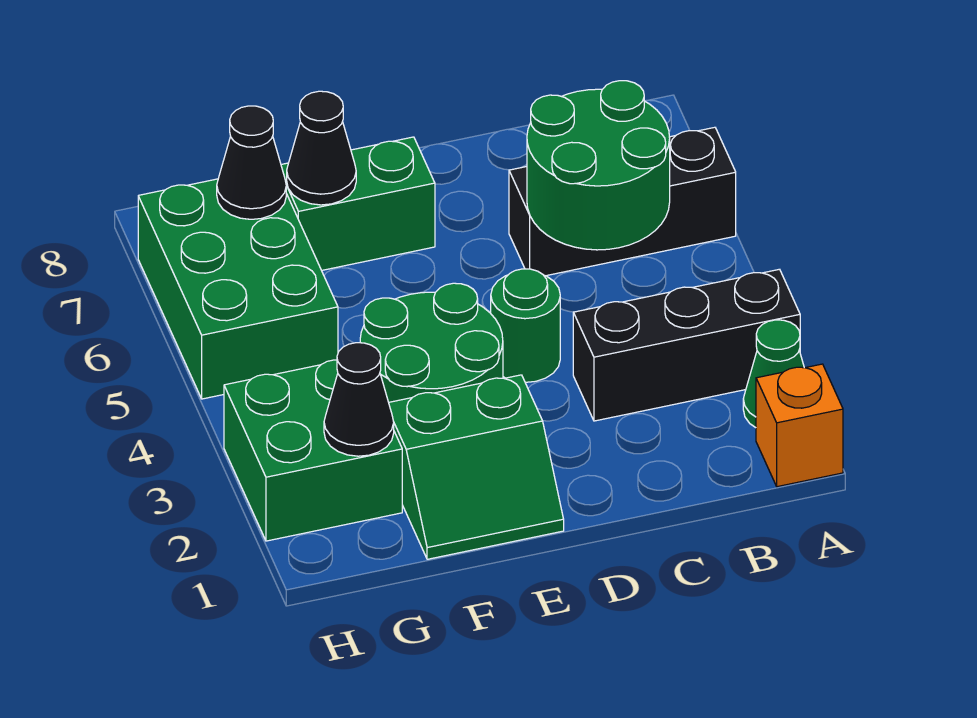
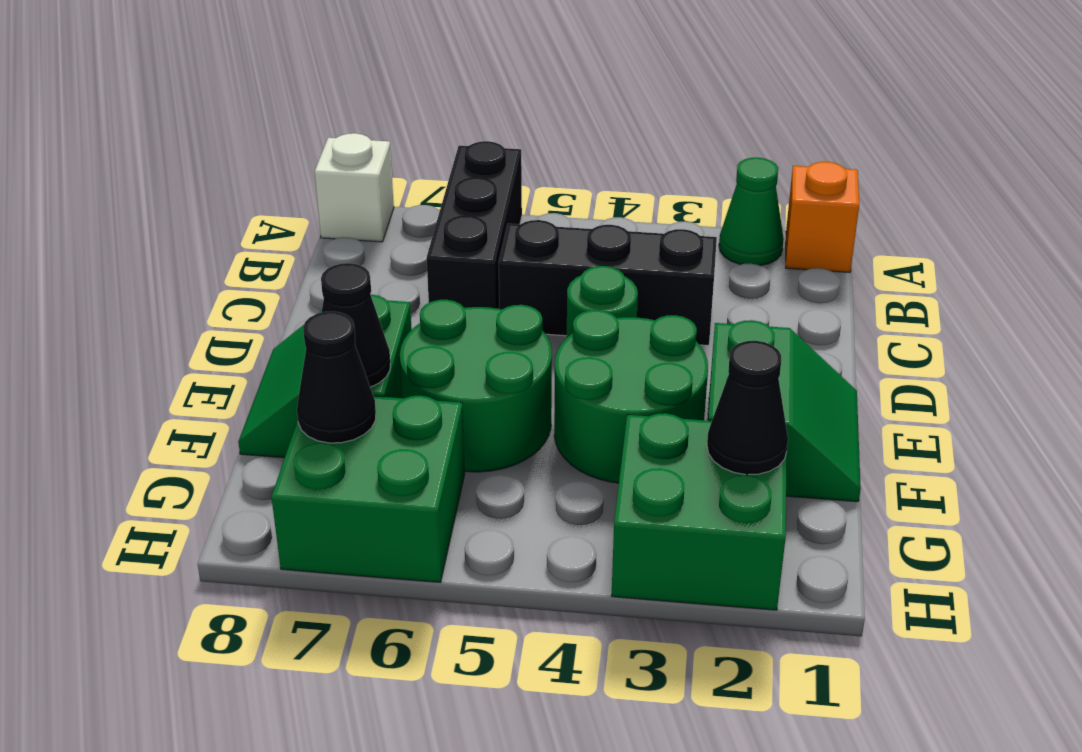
black 1x3 brick [573,269,800,421] -> black 1x3 brick turned to [499,220,717,346]
none -> white 1x1 brick [315,133,394,242]
green 2x2 round brick [527,81,670,250] -> green 2x2 round brick moved to [400,300,552,472]
green 2x3 brick [138,179,338,399] -> green 2x2 brick [271,396,465,582]

